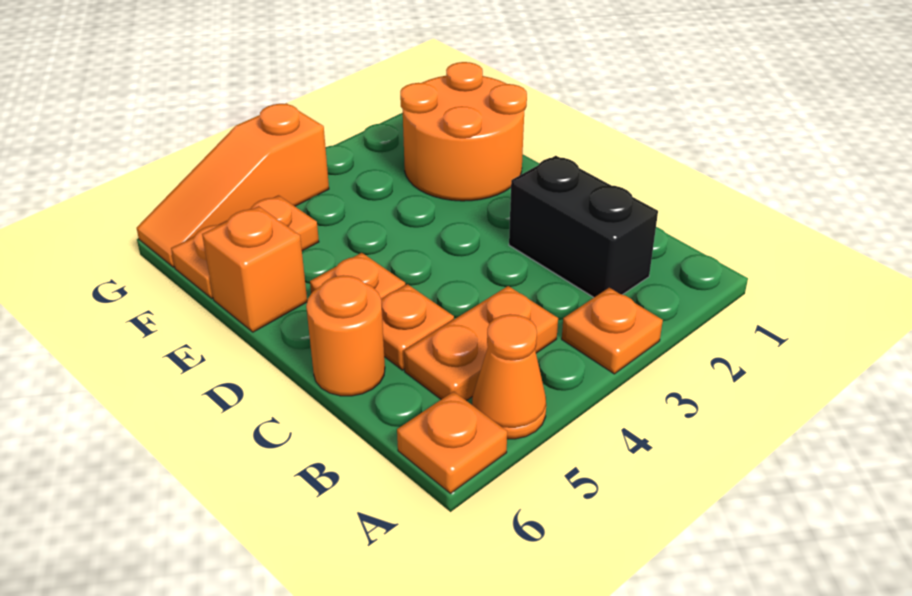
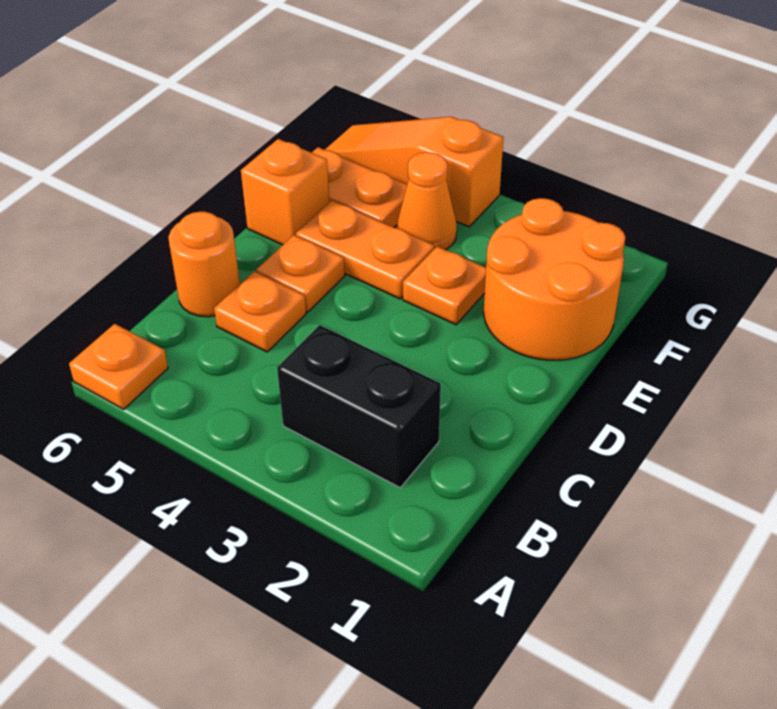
orange 1x1 plate [562,288,663,374] -> orange 1x1 plate moved to [403,246,486,325]
orange 1x1 cone [472,314,546,439] -> orange 1x1 cone moved to [397,152,457,250]
black 1x2 brick [509,156,658,297] -> black 1x2 brick turned to [277,325,441,488]
orange 1x2 plate [404,286,558,401] -> orange 1x2 plate moved to [296,200,435,299]

